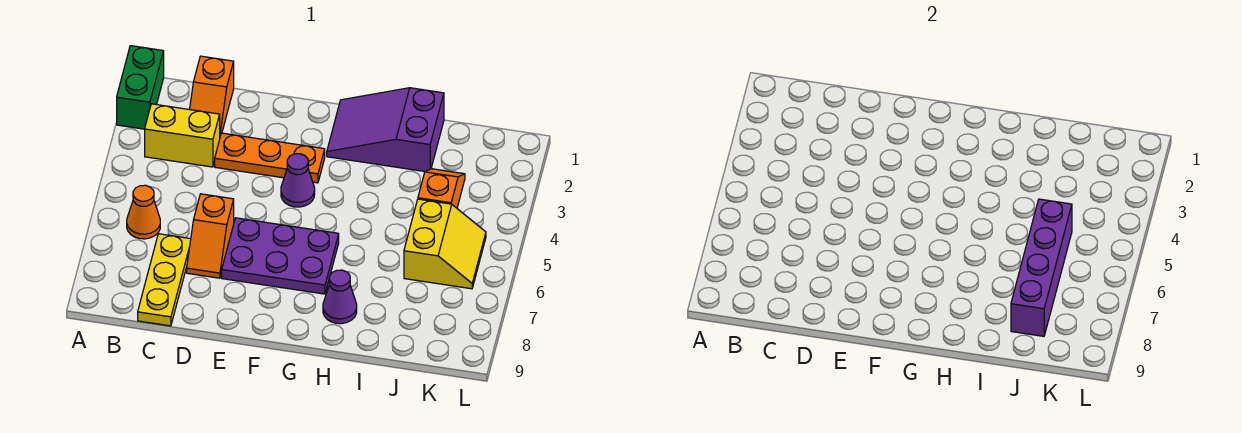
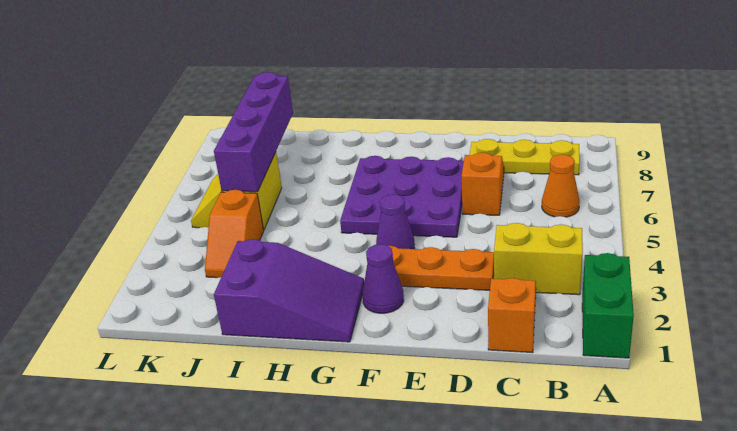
yellow 1x3 plate [138,234,191,326] -> yellow 1x3 plate turned to [470,139,580,175]
purple 2x3 plate [222,218,339,294] -> purple 3x3 plate [340,156,464,237]
purple 1x1 cone [323,270,357,324] -> purple 1x1 cone moved to [363,244,404,313]

